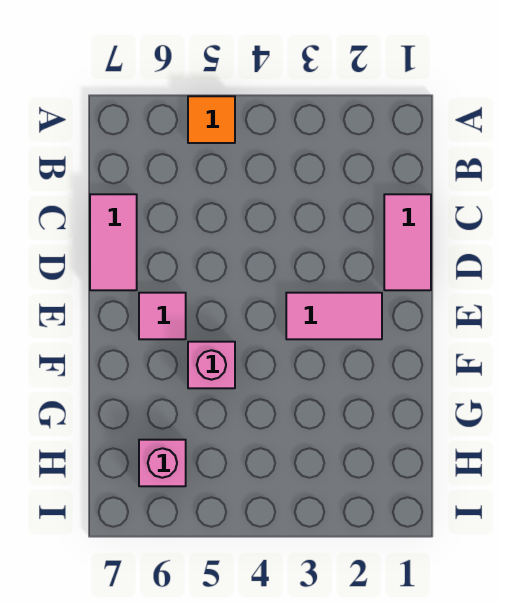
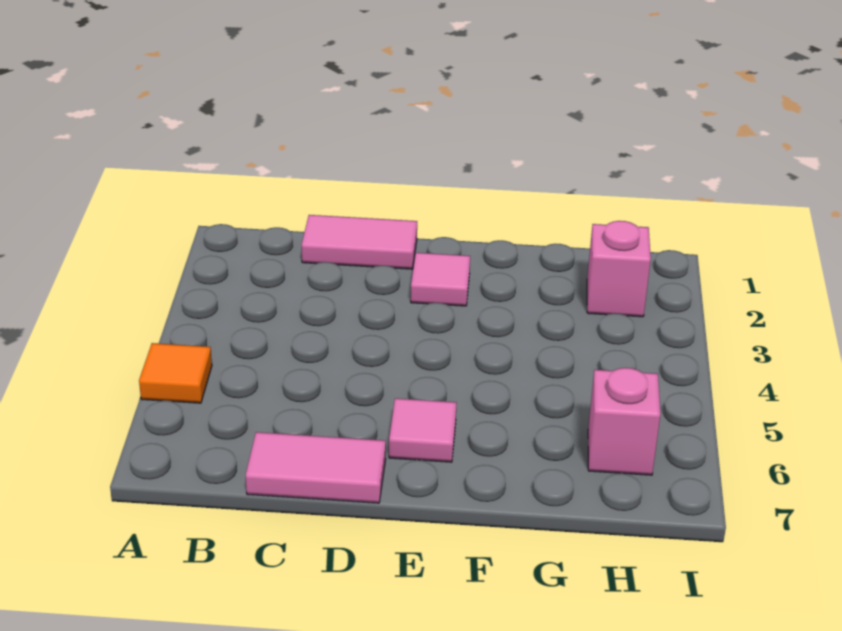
pink 1x2 tile [286,293,382,339] -> pink 1x1 tile [411,253,470,306]
pink 1x1 brick [188,342,235,388] -> pink 1x1 brick moved to [587,221,651,317]

